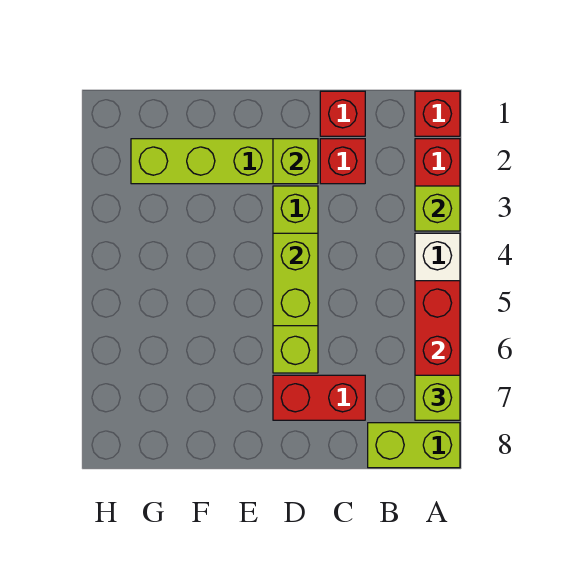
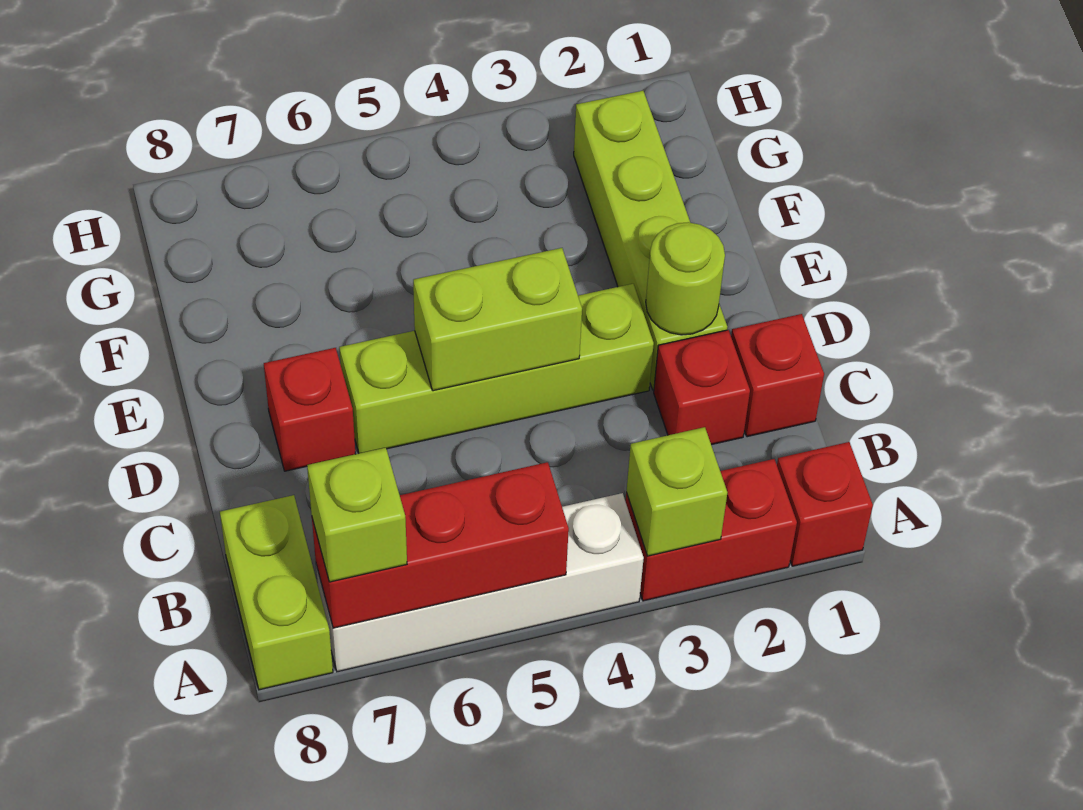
red 1x2 brick [273,375,365,420] -> red 1x1 brick [264,348,355,471]
lime 1x1 brick [273,139,318,184] -> lime 1x1 round brick [646,222,725,335]

